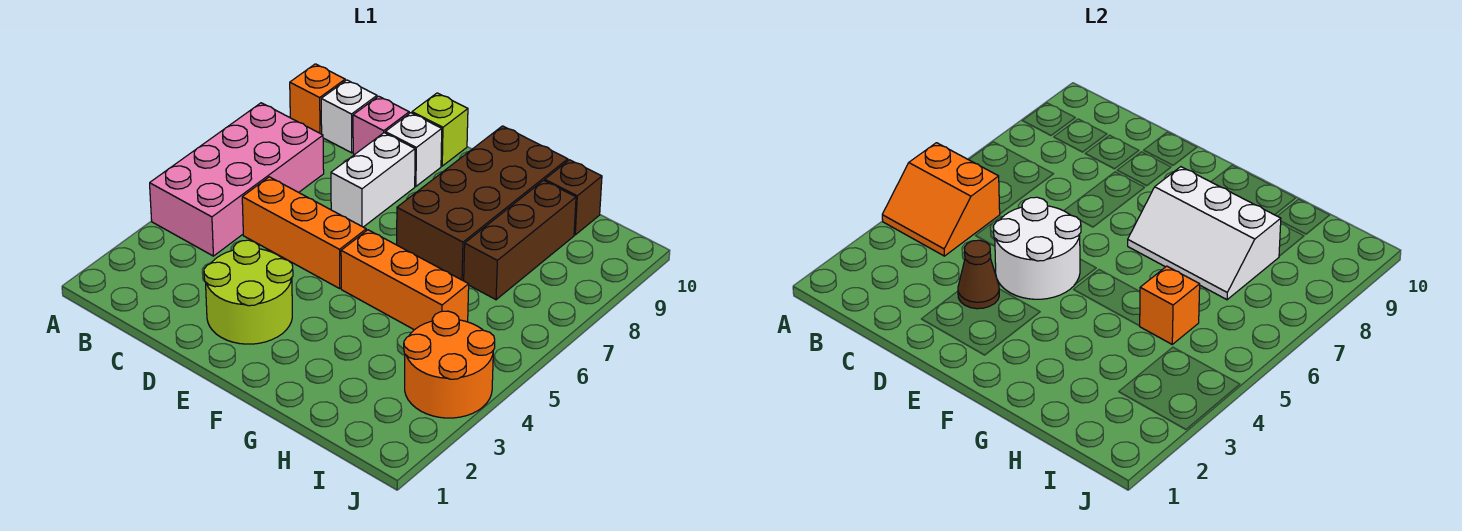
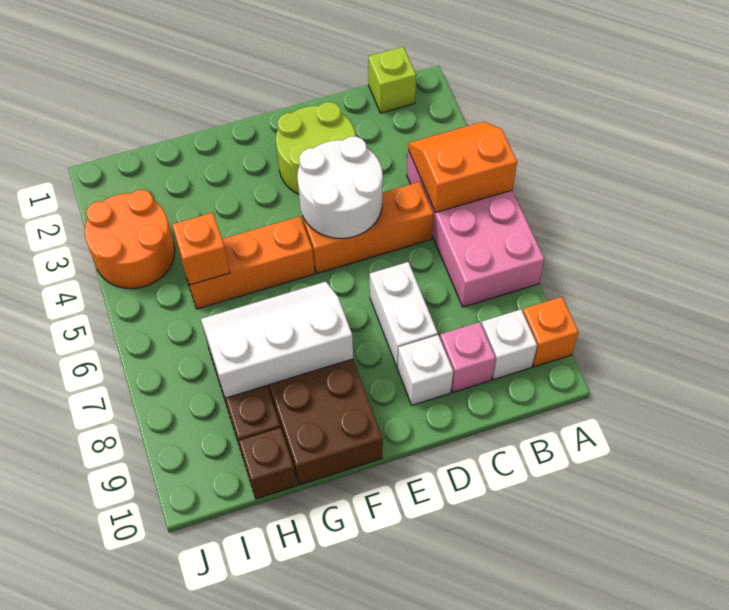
brown 1x1 cone [958,240,999,309] -> none
lime 1x1 brick [412,93,468,166] -> lime 1x1 brick moved to [368,47,416,113]

